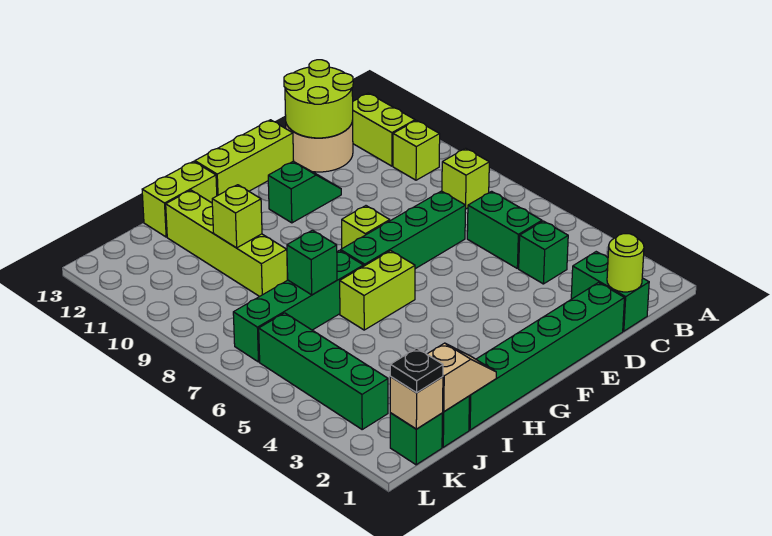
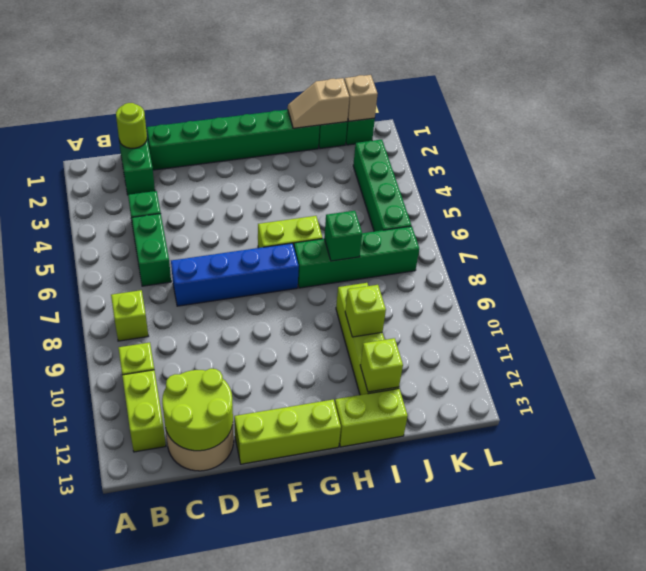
green 1x4 brick [341,191,466,269] -> blue 1x4 brick [171,243,299,306]
green 1x2 slope [268,161,341,223] -> none
lime 1x1 brick [342,206,390,248] -> lime 1x1 brick moved to [360,338,403,392]
black 1x1 plate [390,348,443,393] -> none

